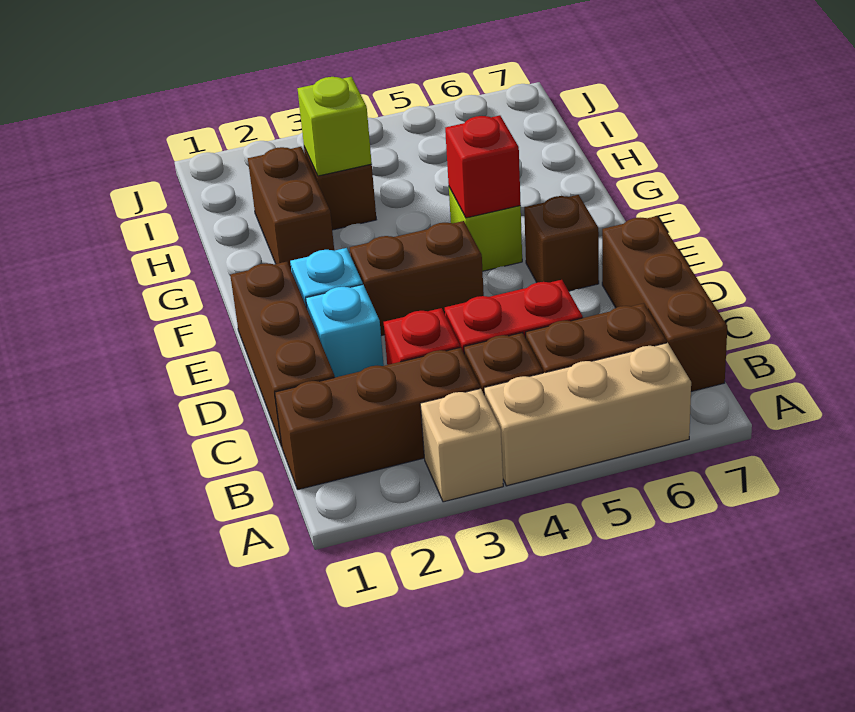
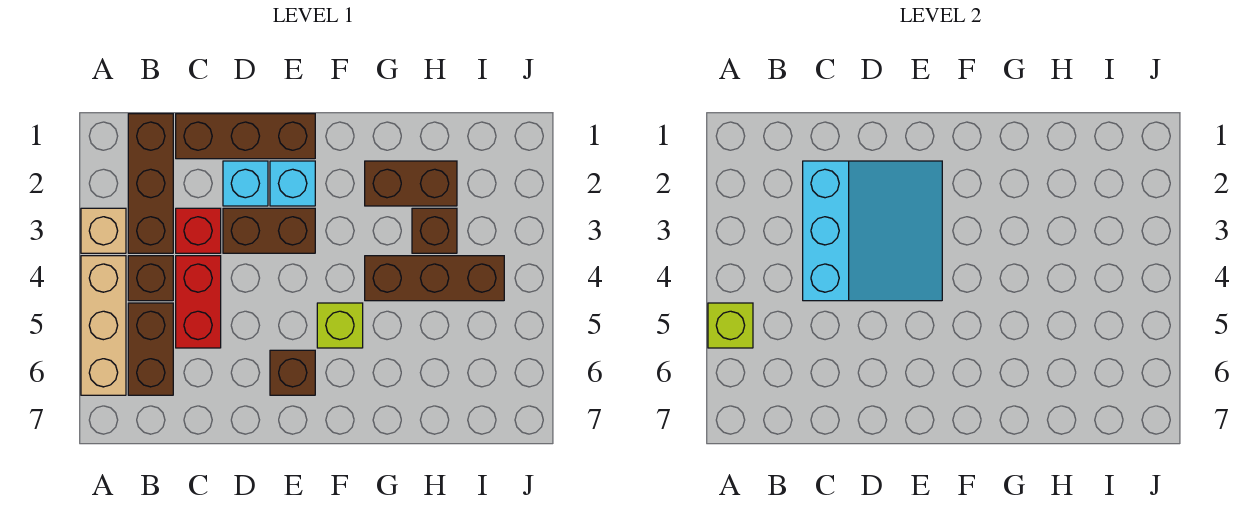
brown 1x3 brick [602,216,727,392] -> brown 1x3 brick moved to [365,256,504,301]
none -> cyan 3x3 slope [803,161,942,301]
brown 1x2 brick [350,221,484,336] -> brown 1x2 brick turned to [223,208,315,253]
red 1x1 brick [445,115,521,218] -> none
lime 1x1 brick [297,77,372,176] -> lime 1x1 brick moved to [708,303,753,348]

